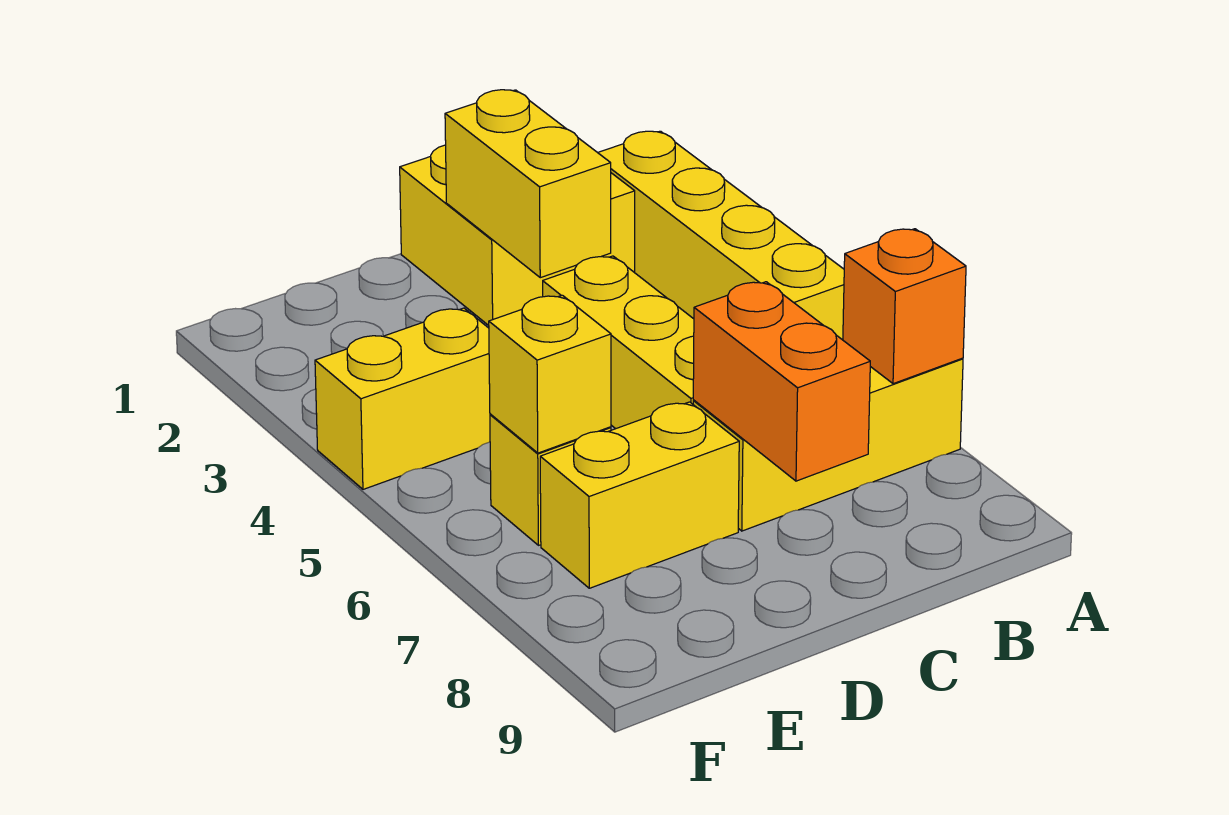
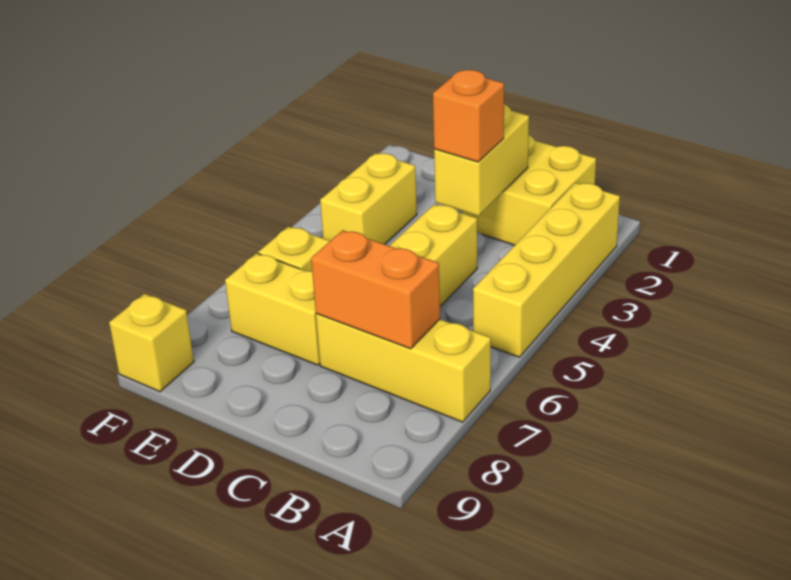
orange 1x1 brick [843,229,966,384] -> orange 1x1 brick moved to [433,70,504,162]
orange 1x2 brick [693,282,870,481] -> orange 1x2 brick turned to [311,230,440,349]
yellow 1x2 brick [315,308,490,489] -> yellow 1x2 brick turned to [320,153,417,244]
yellow 1x1 brick [489,295,611,453] -> yellow 1x1 brick moved to [109,294,194,392]

